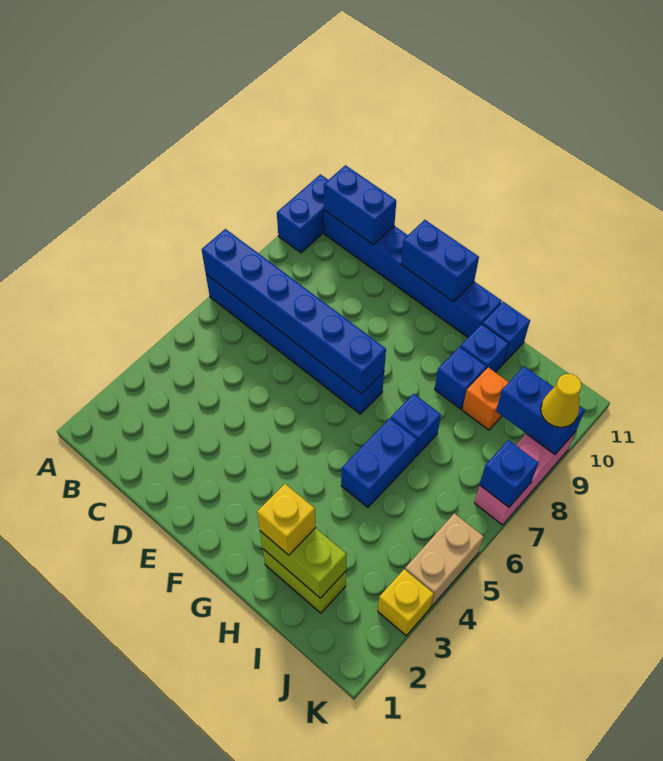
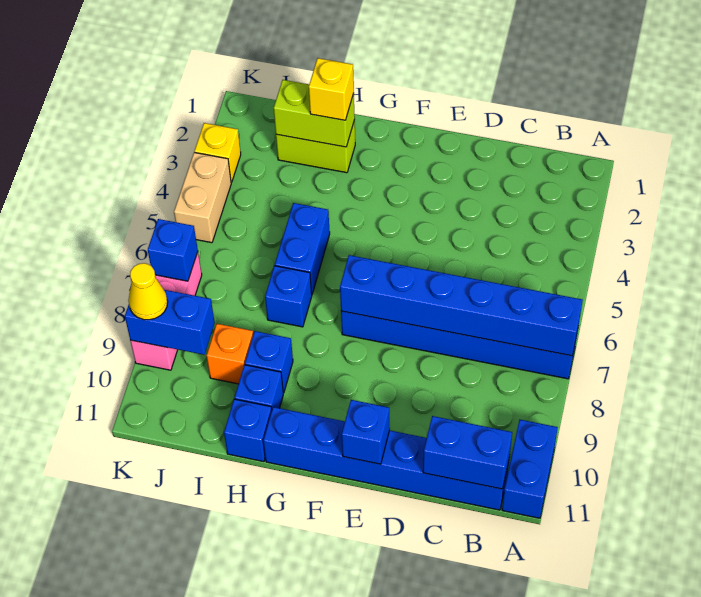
blue 1x2 brick [401,220,479,302] -> blue 1x1 brick [342,400,390,464]

